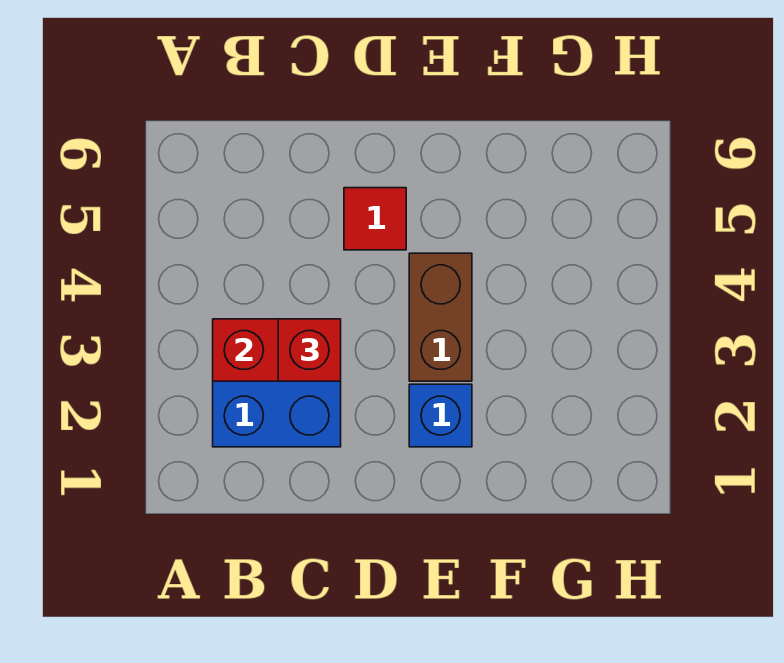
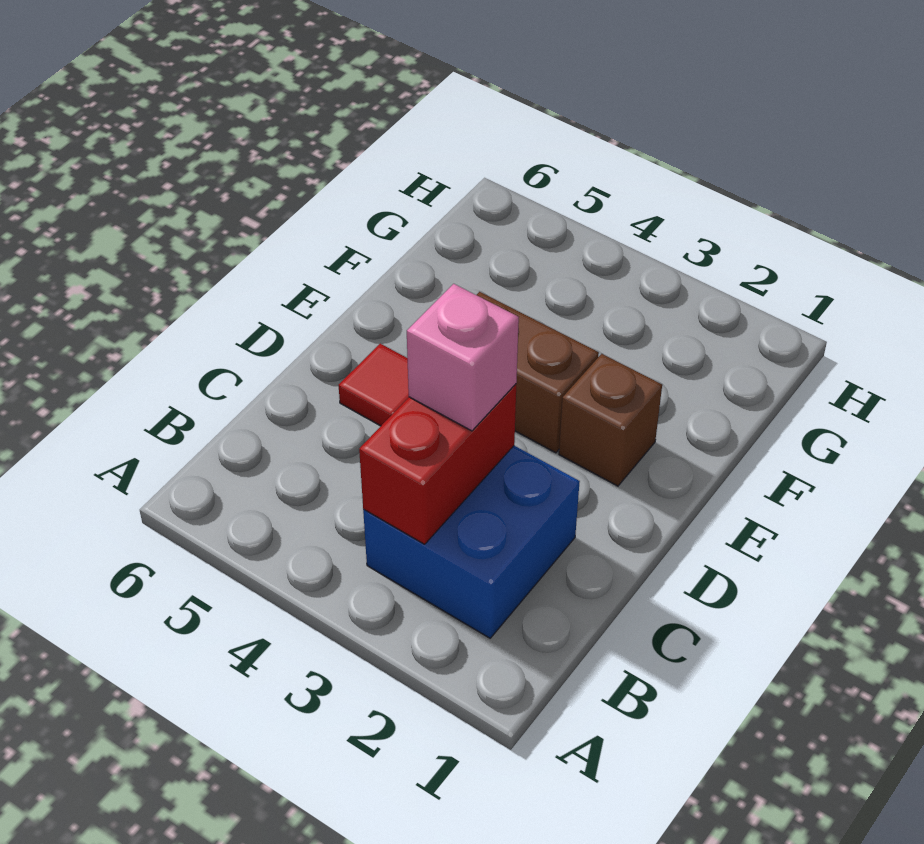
red 1x1 brick [278,319,341,381] -> pink 1x1 brick [407,284,519,431]
blue 1x1 brick [409,384,472,447] -> brown 1x1 brick [559,354,662,486]

